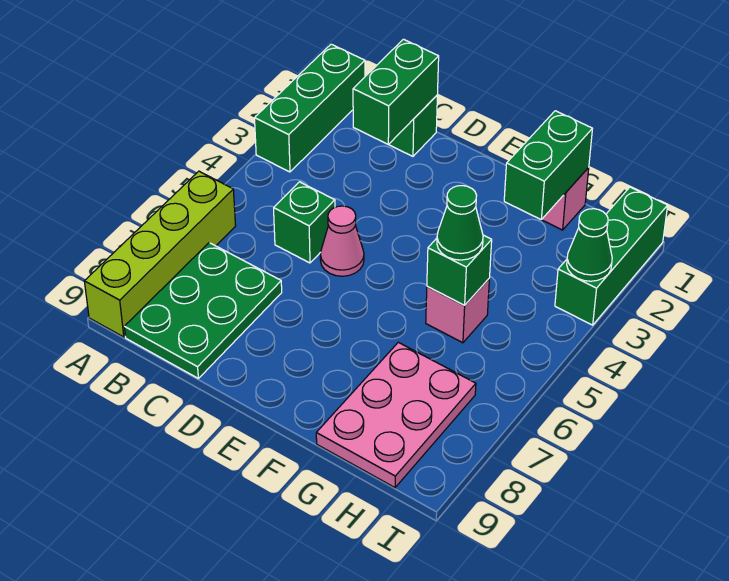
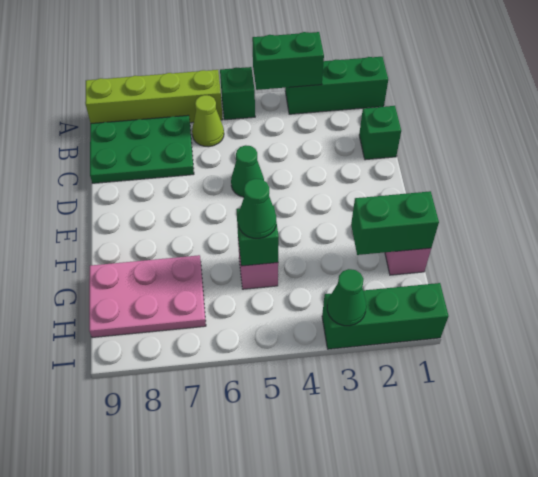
none -> lime 1x1 cone [192,95,224,147]
green 1x2 brick [353,39,439,145] -> green 1x2 brick moved to [252,32,324,90]
green 1x1 brick [274,182,335,263] -> green 1x1 brick moved to [220,67,255,120]
pink 1x1 cone [320,206,364,276] -> green 1x1 cone [231,145,264,197]

